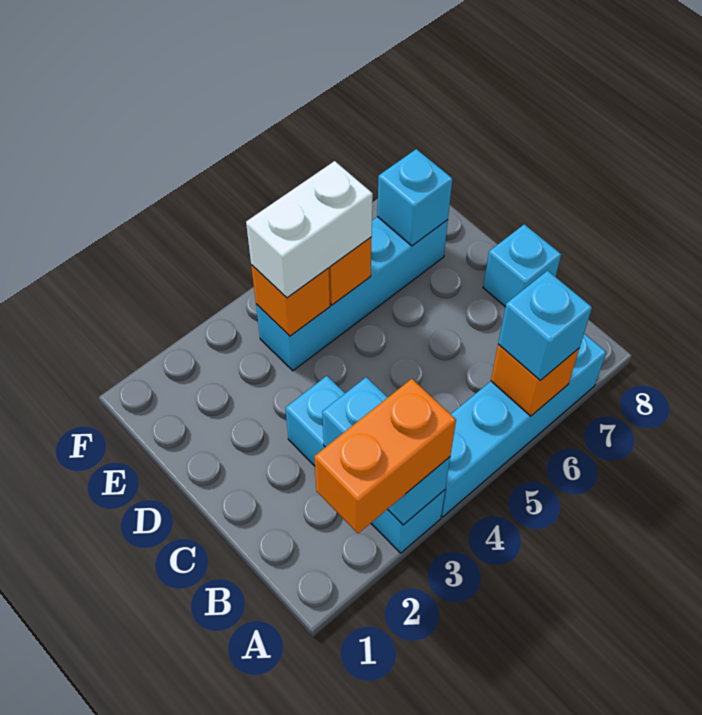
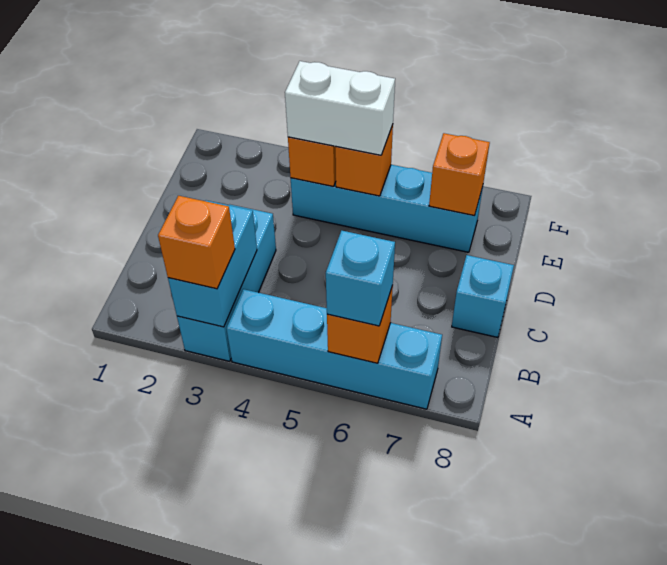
orange 1x2 brick [314,379,456,533] -> orange 1x1 brick [158,196,235,289]
cyan 1x1 brick [377,149,452,246] -> orange 1x1 brick [429,133,490,216]

